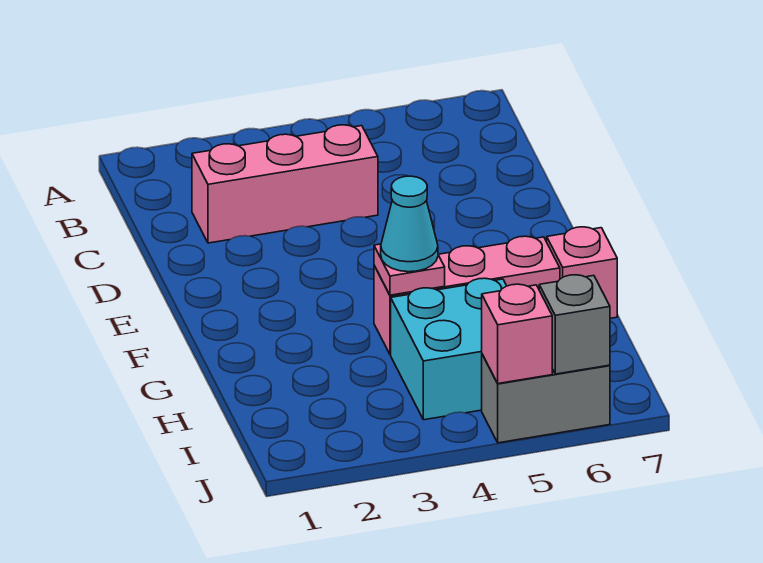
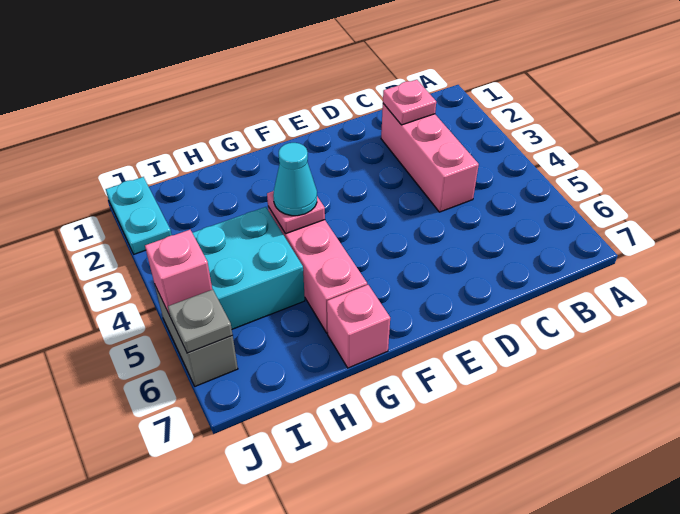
none -> pink 1x1 plate [383,80,436,125]
none -> cyan 1x2 plate [106,177,172,254]
grey 1x1 brick [539,275,610,374] -> grey 1x1 plate [168,289,233,353]

